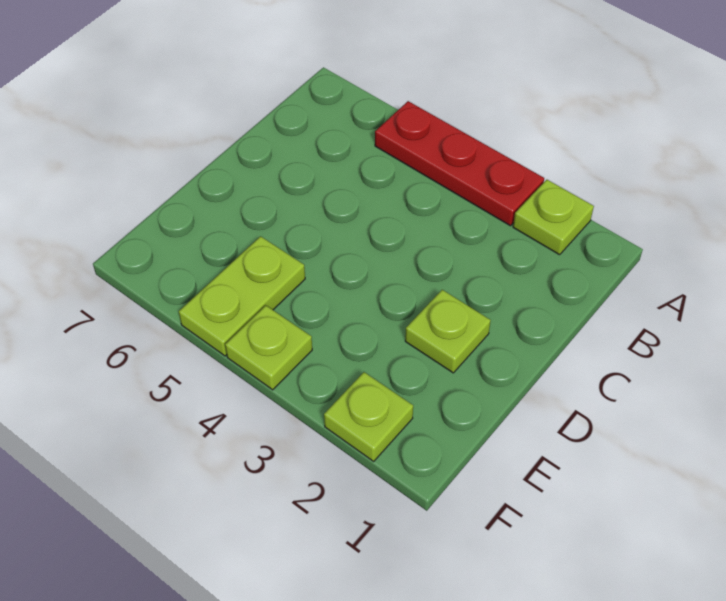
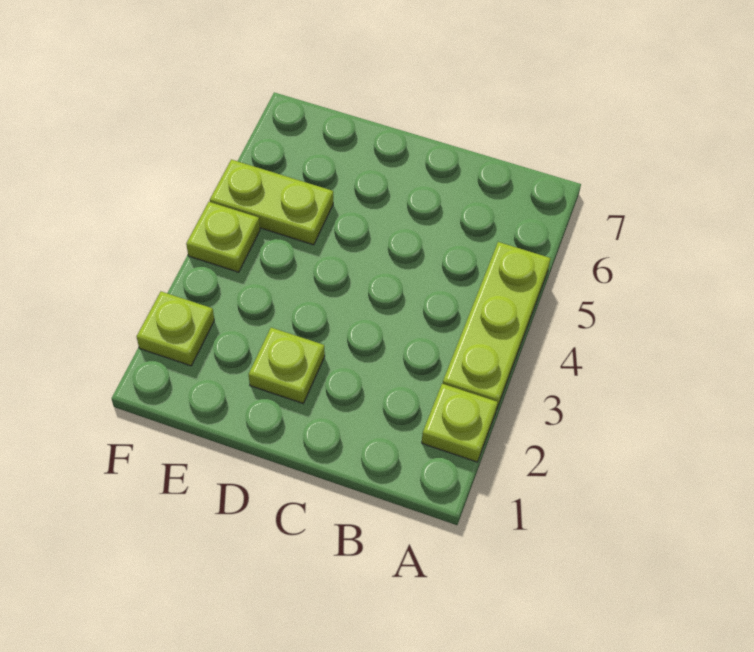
red 1x3 plate [375,101,544,226] -> lime 1x3 plate [443,242,551,410]

